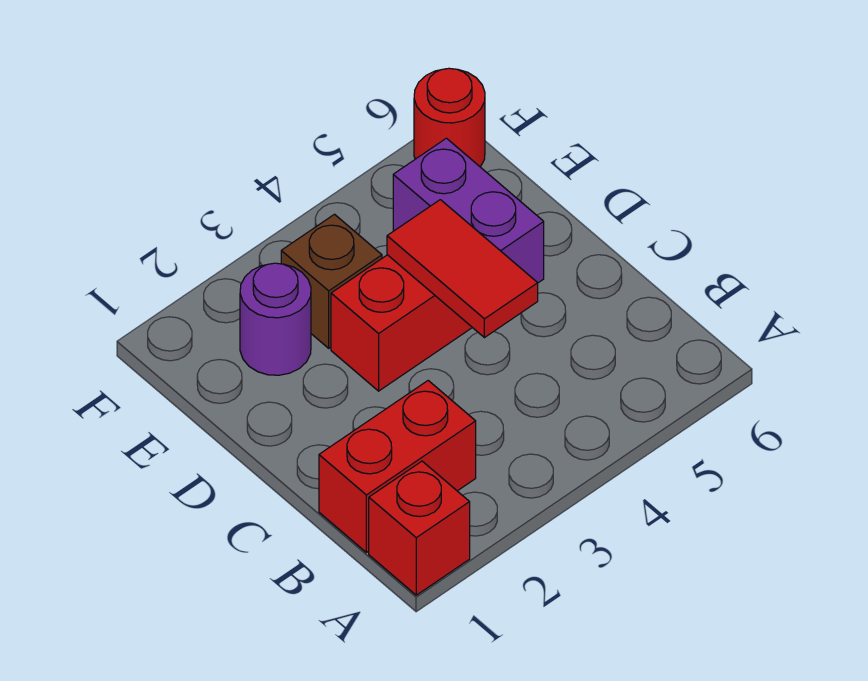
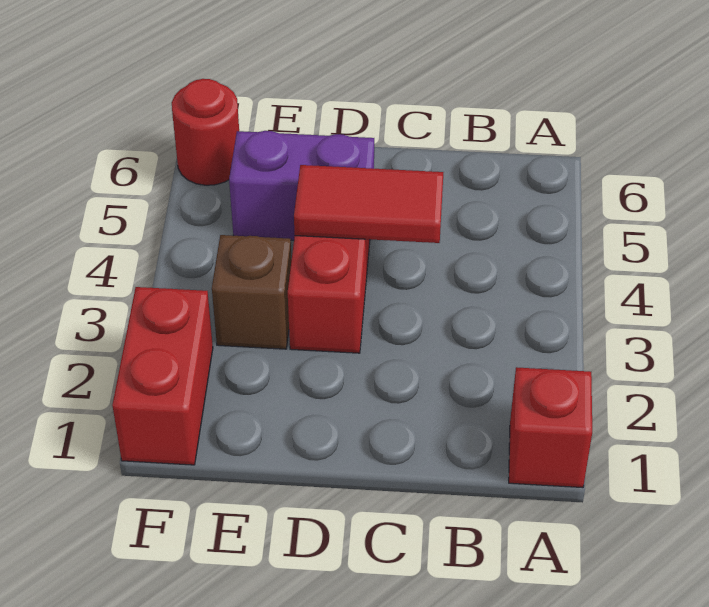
red 1x2 brick [319,381,476,552] -> red 1x2 brick moved to [112,287,213,465]
purple 1x1 round brick [240,263,311,375] -> none

